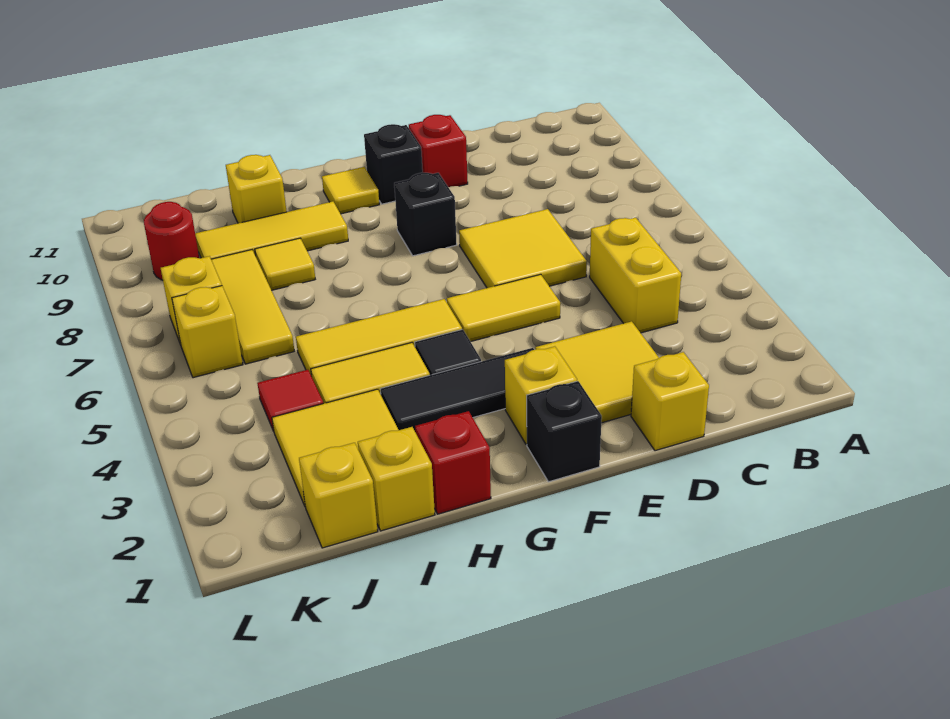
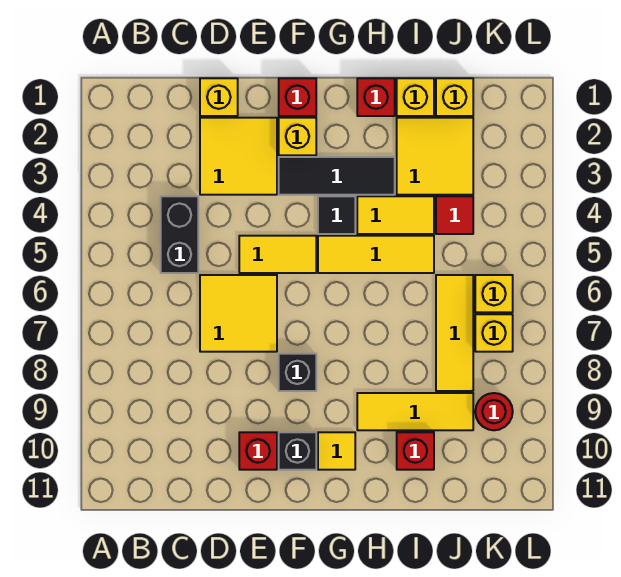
yellow 1x2 brick [590,218,681,333] -> black 1x2 brick [161,196,198,273]
black 1x1 brick [527,381,602,482] -> red 1x1 brick [279,78,316,116]
yellow 1x1 tile [255,238,315,290] -> none
yellow 1x1 brick [226,155,287,223] -> red 1x1 brick [397,432,434,470]

